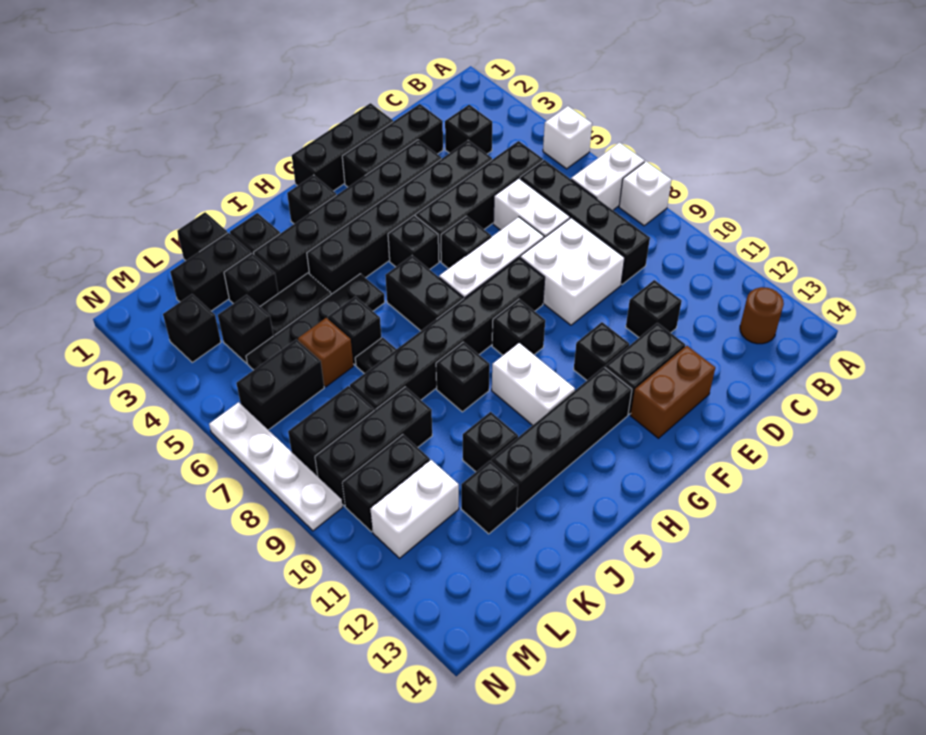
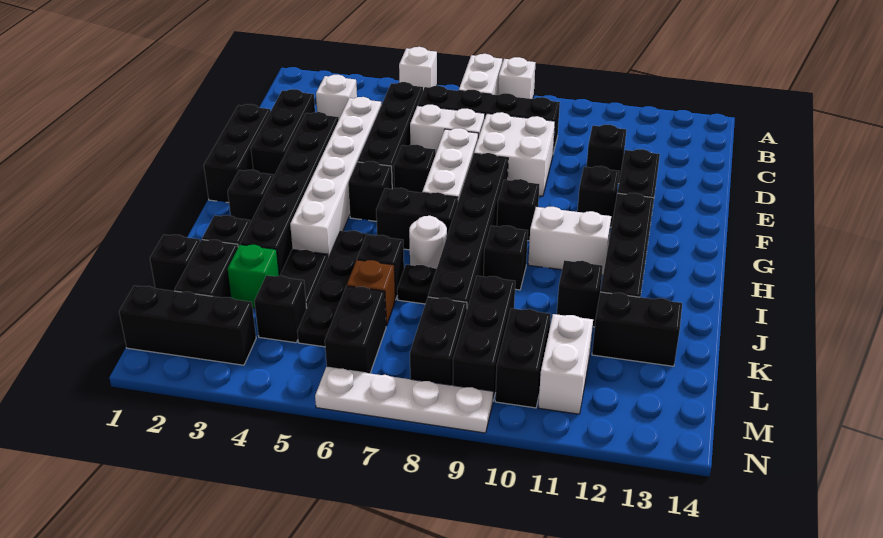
brown 1x1 round brick [740,287,784,344] -> none
black 1x1 brick [445,105,492,154] -> white 1x1 brick [316,75,357,119]
black 1x6 brick [307,140,492,294] -> white 1x6 brick [290,97,382,257]
brown 1x2 brick [631,346,715,438] -> none
none -> white 1x1 round brick [409,216,447,269]
black 1x1 brick [224,253,278,306] -> green 1x1 brick [228,245,279,308]
black 1x1 brick [461,461,518,534] -> black 1x2 brick [592,292,682,366]
black 1x1 brick [163,294,221,362] -> black 1x3 brick [119,286,256,365]

